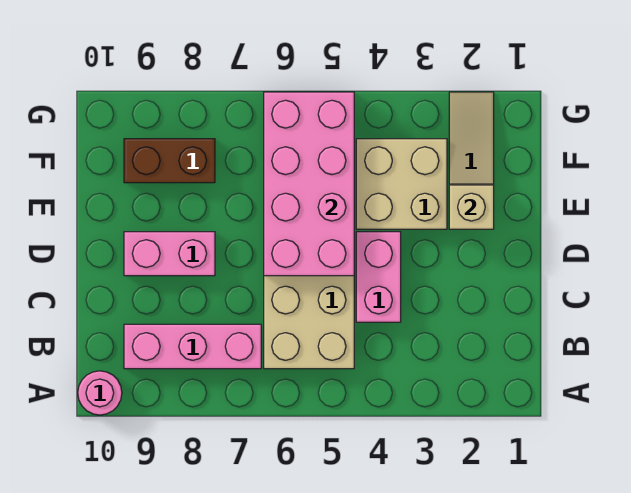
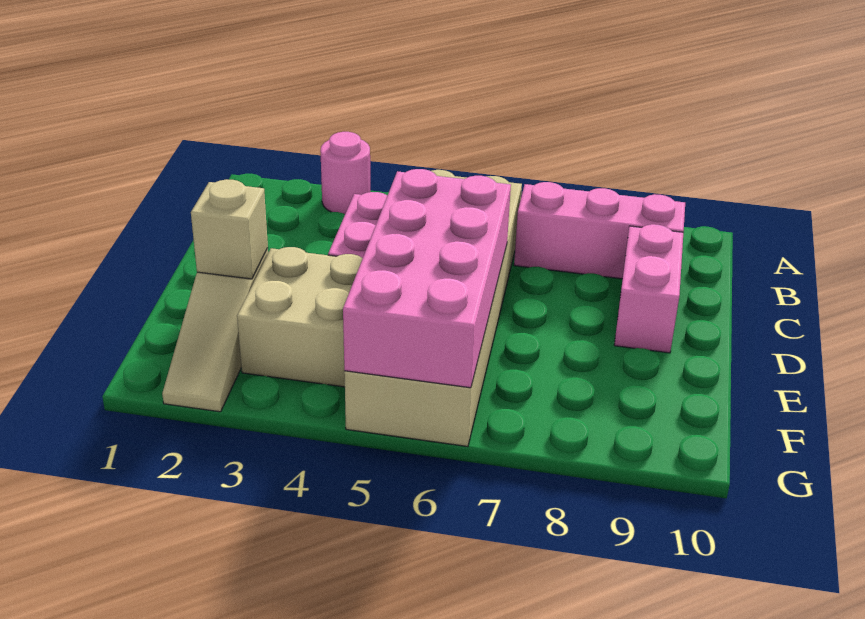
pink 1x1 round brick [78,371,122,415] -> pink 1x1 round brick moved to [320,132,370,214]
pink 1x2 brick [124,232,215,276] -> pink 1x2 brick turned to [614,224,683,353]
brown 1x2 brick [124,139,215,183] -> none

